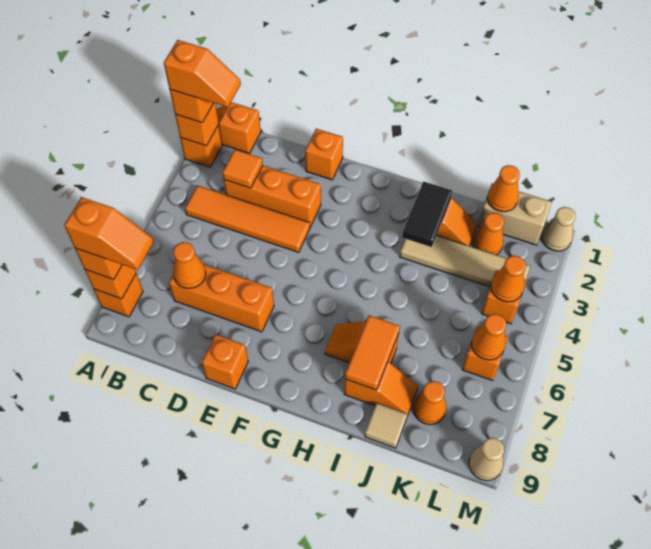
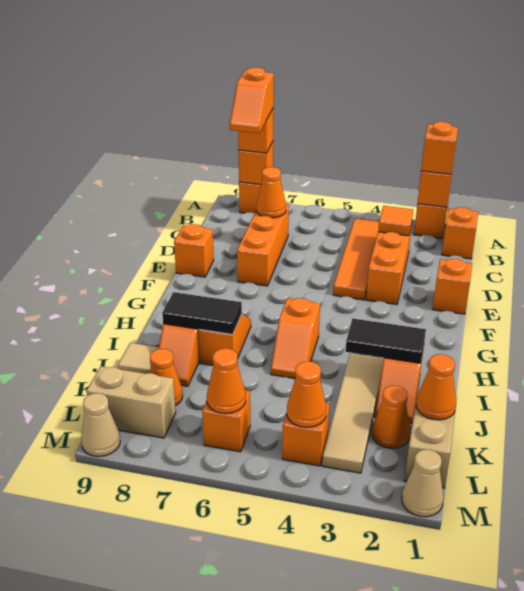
orange 1x2 slope [164,40,241,107] -> orange 1x2 slope moved to [271,298,320,378]
orange 1x2 tile [345,315,400,390] -> black 1x2 tile [162,292,242,334]
none -> tan 1x2 brick [86,366,176,438]

